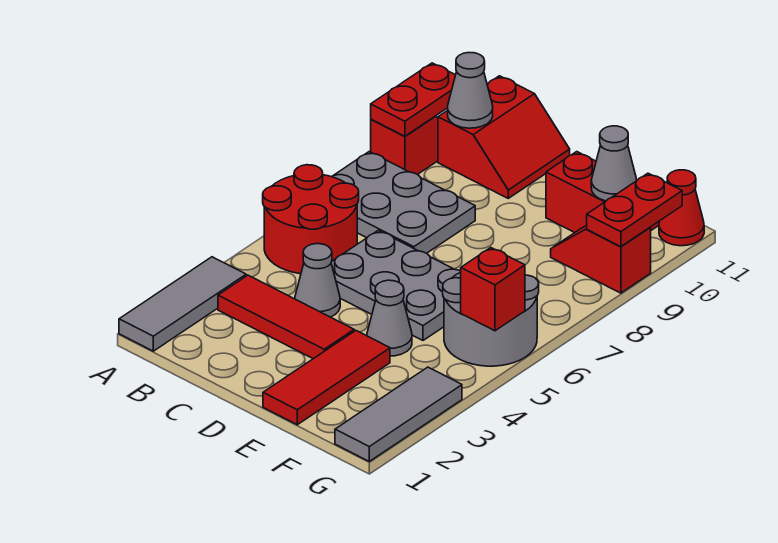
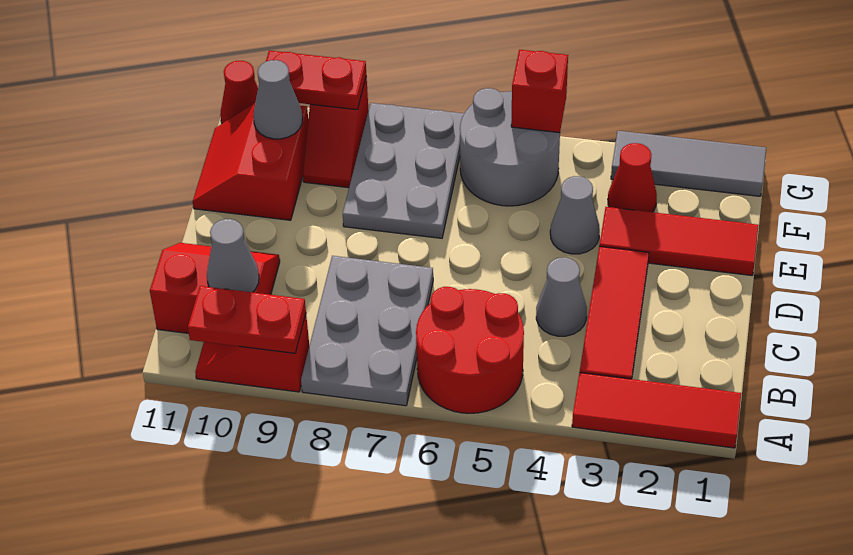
grey 1x3 tile [119,257,246,351] -> red 1x3 tile [572,373,741,448]
grey 2x3 plate [331,230,461,340] -> grey 2x3 plate moved to [343,103,464,238]
none -> red 1x1 cone [608,143,657,212]

